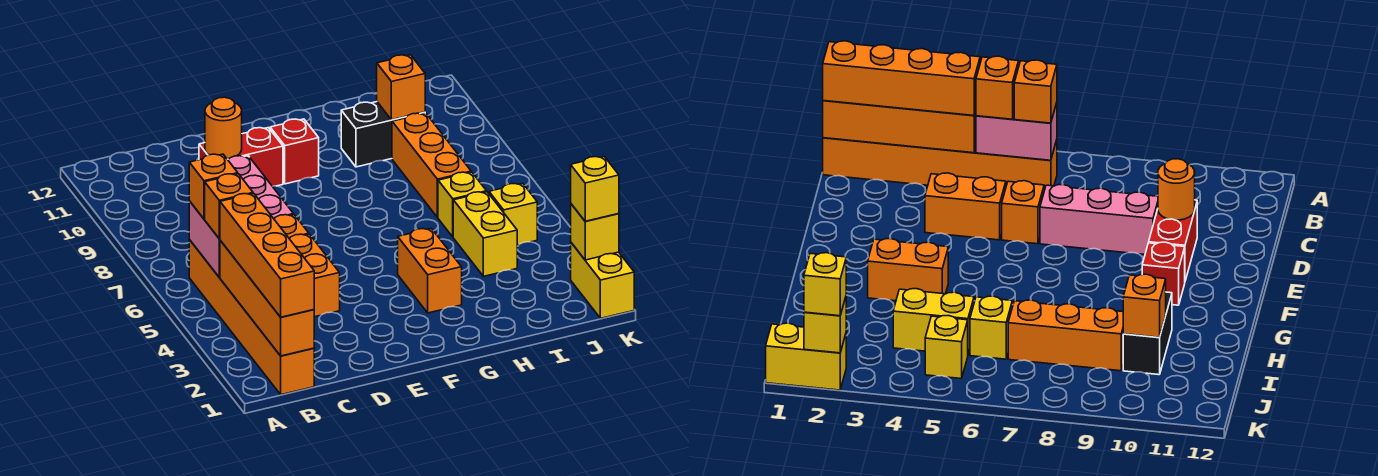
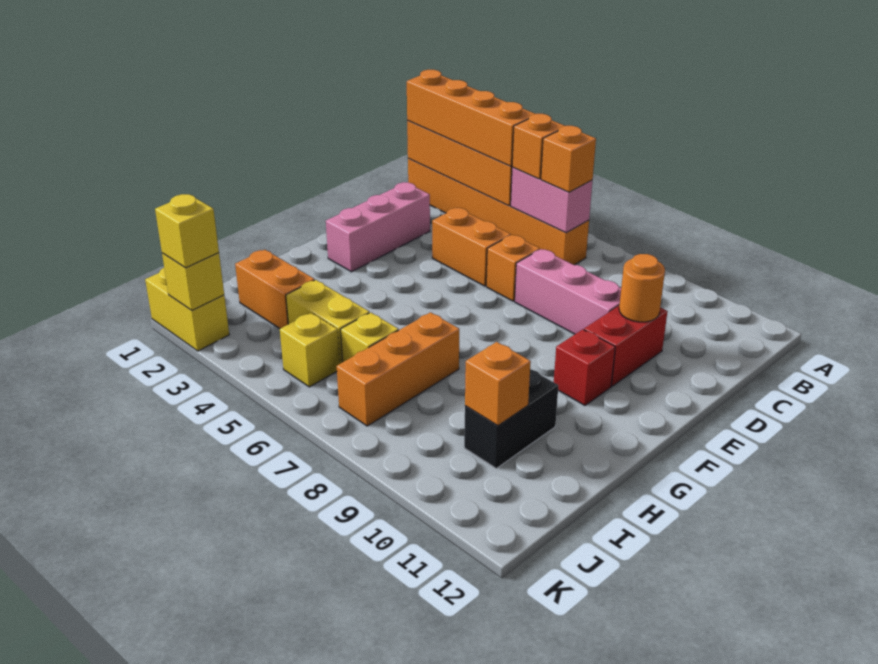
none -> pink 1x3 brick [326,182,430,272]
orange 1x2 brick [398,228,462,313] -> orange 1x2 brick moved to [235,250,315,329]
orange 1x3 brick [392,113,471,217] -> orange 1x3 brick turned to [337,312,459,426]

